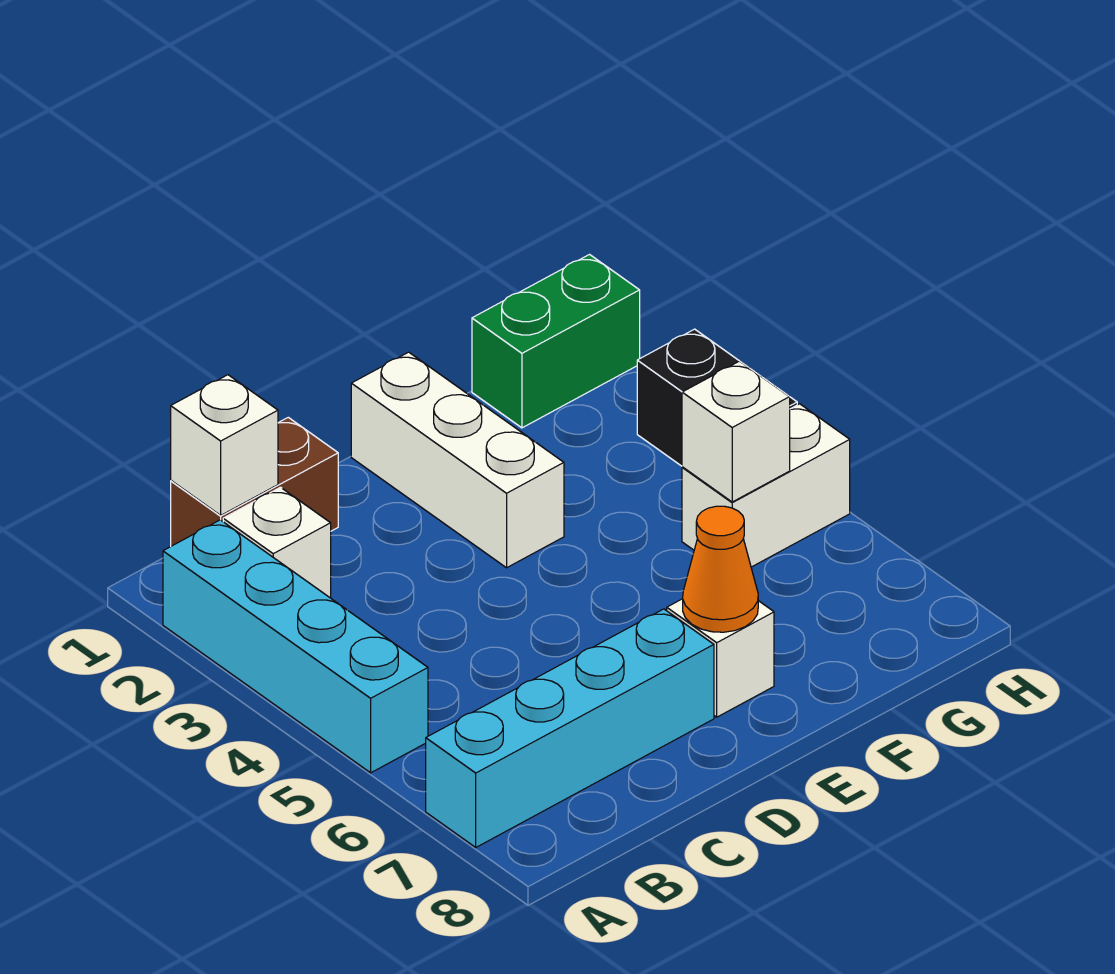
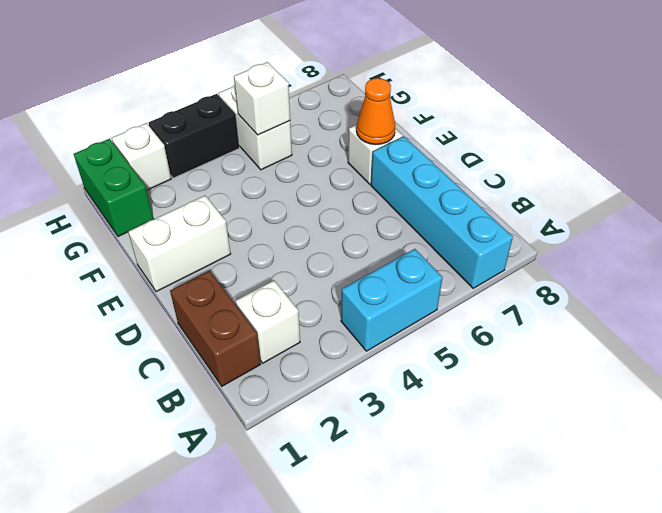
cyan 1x4 brick [163,520,428,773] -> cyan 1x2 brick [341,249,443,351]
white 1x1 brick [171,375,278,515] -> white 1x1 brick moved to [112,123,171,190]
white 1x3 brick [351,352,564,568] -> white 1x2 brick [128,196,231,292]

